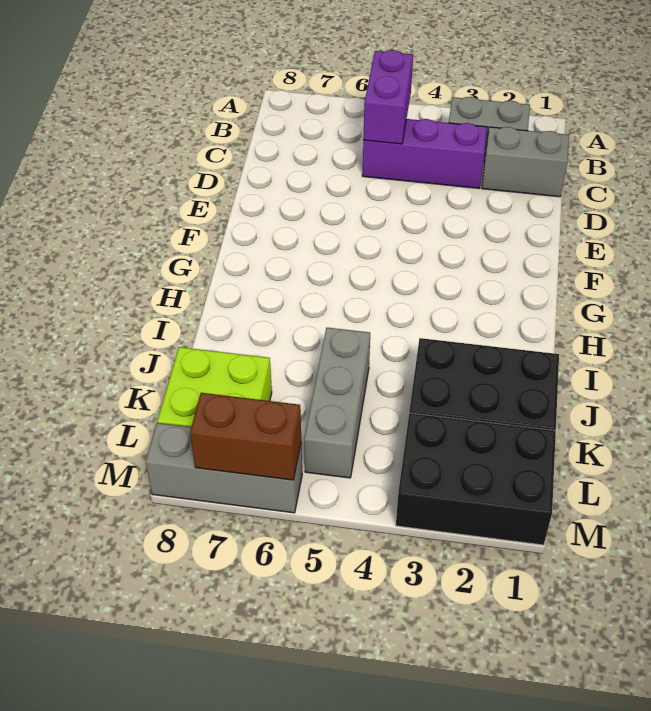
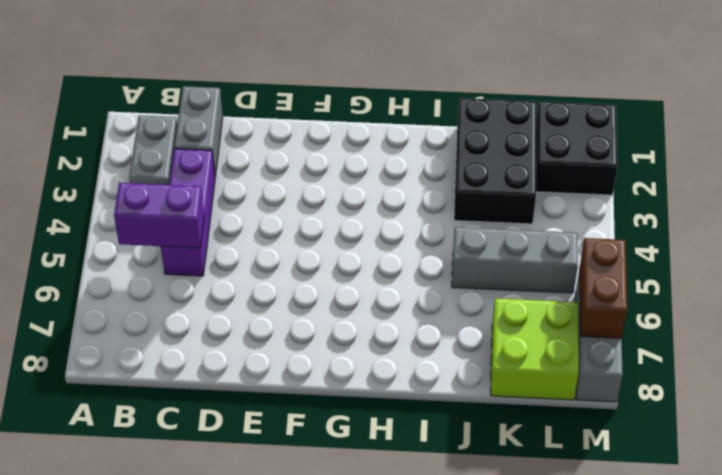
black 2x3 brick [396,413,556,545] -> black 2x2 brick [536,102,618,195]

